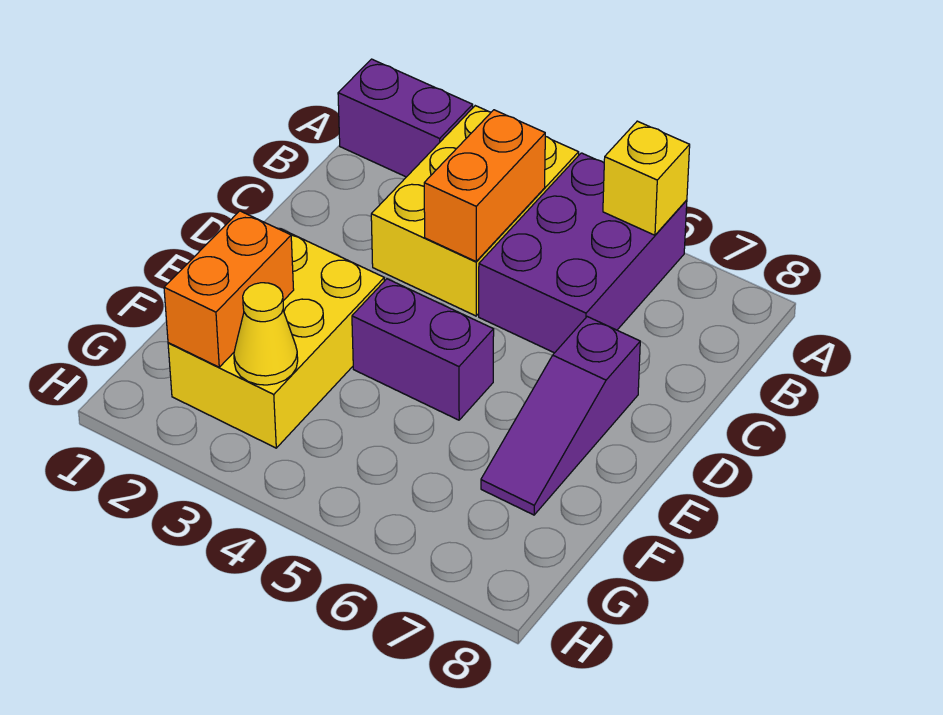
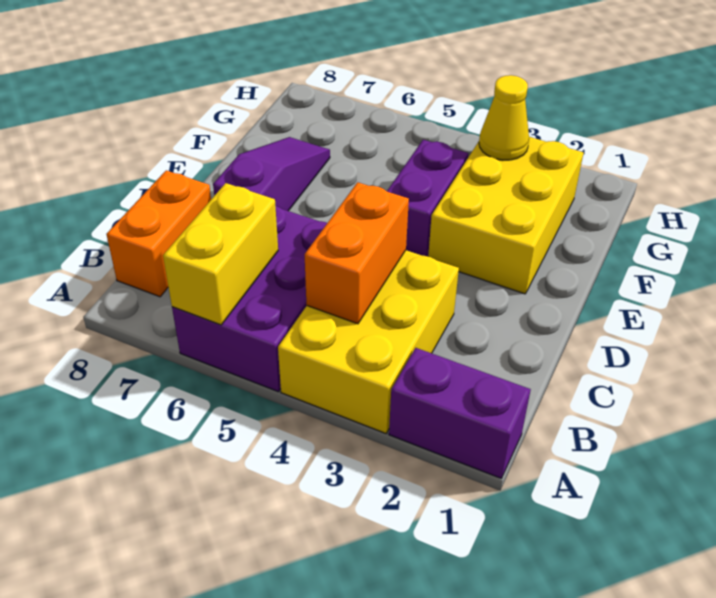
yellow 1x1 brick [603,121,690,235] -> yellow 1x2 brick [163,183,278,325]
purple 1x2 brick [352,279,494,420] -> purple 1x2 brick turned to [387,140,468,256]
orange 1x2 brick [164,211,294,367] -> orange 1x2 brick moved to [106,170,211,297]

